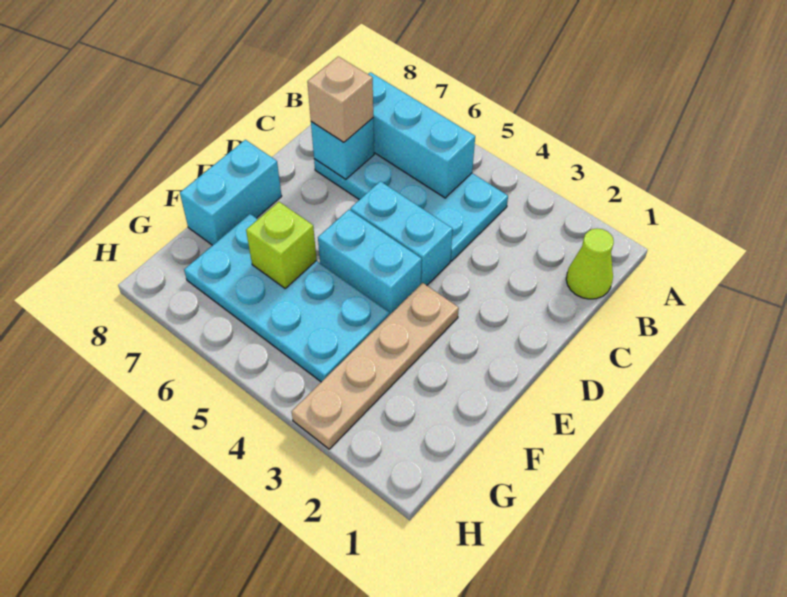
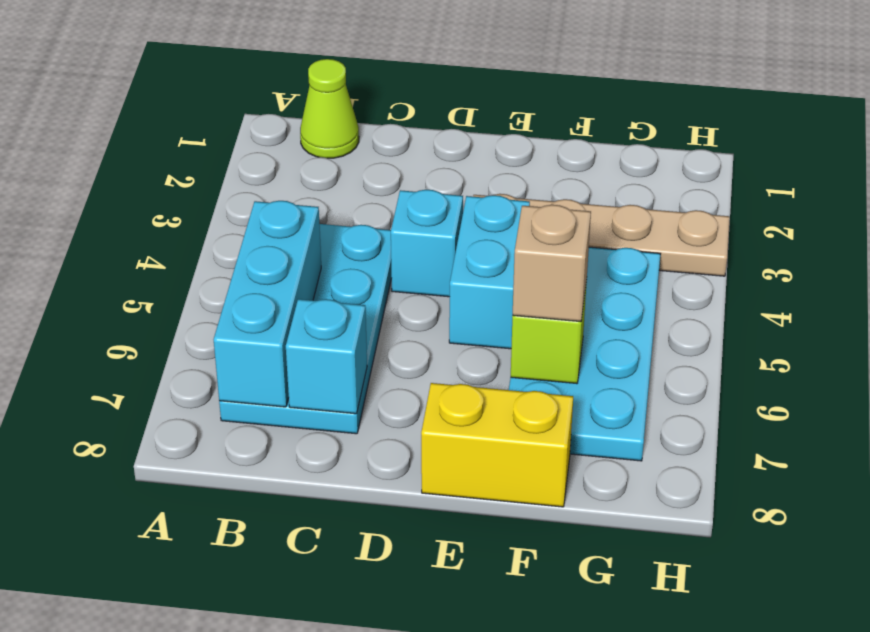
tan 1x1 brick [307,56,373,142] -> tan 1x1 brick moved to [513,205,591,322]
cyan 1x2 brick [350,181,453,285] -> cyan 1x1 brick [391,190,463,297]
cyan 1x2 brick [180,140,282,245] -> yellow 1x2 brick [421,383,573,507]

